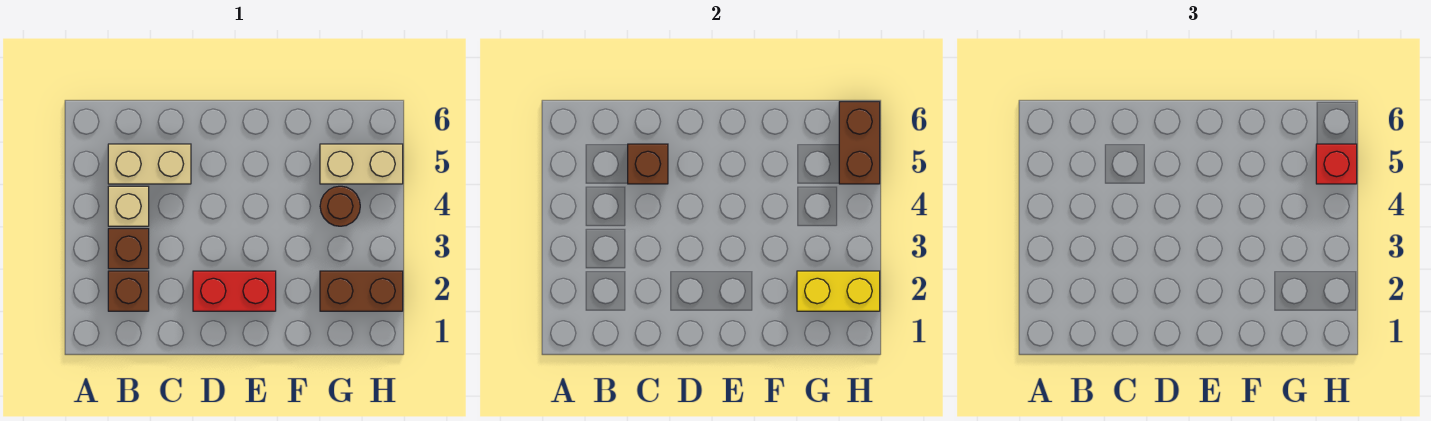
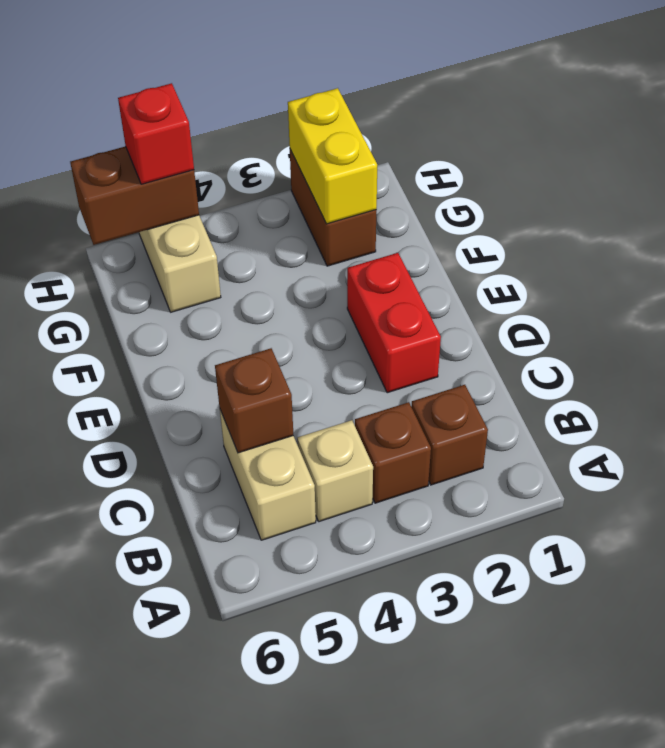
brown 1x1 round brick [320,186,360,226] -> none

